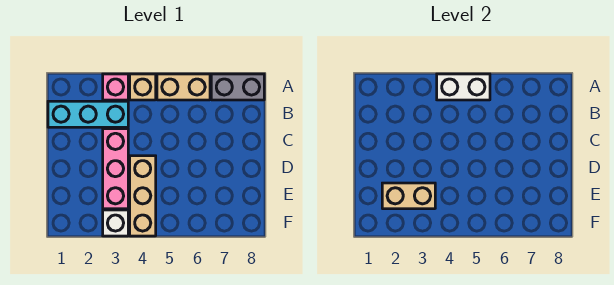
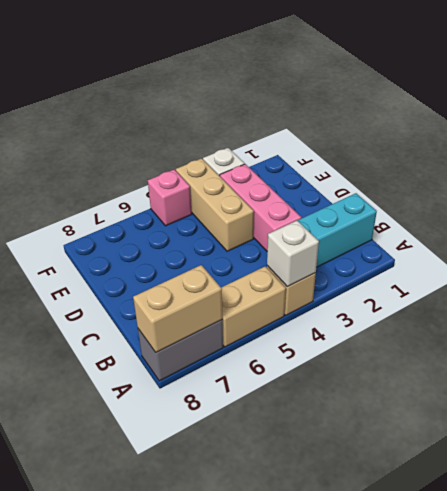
pink 1x1 brick [103,74,128,100] -> pink 1x1 brick moved to [148,169,192,226]
white 1x2 brick [437,74,490,100] -> white 1x1 brick [267,221,319,287]
tan 1x2 brick [382,183,435,209] -> tan 1x2 brick moved to [133,265,222,352]

